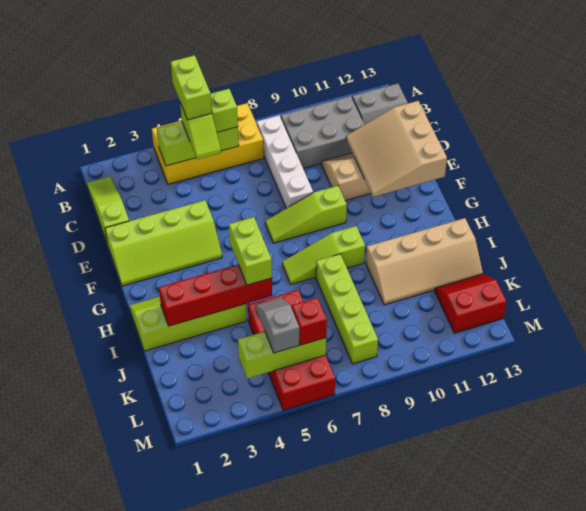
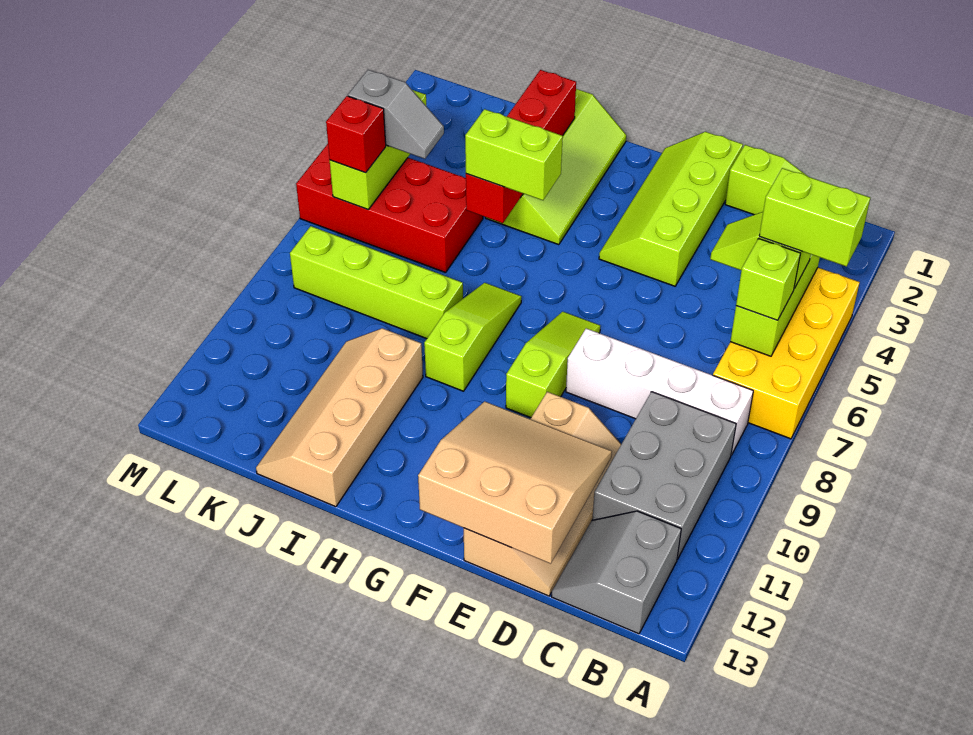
red 2x2 slope [435,274,506,333] -> none

